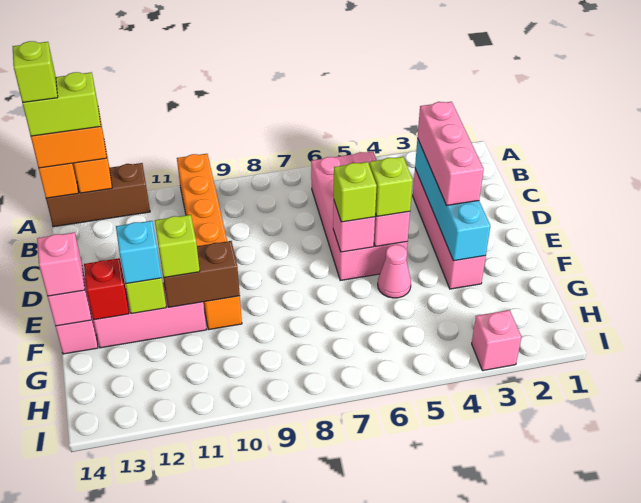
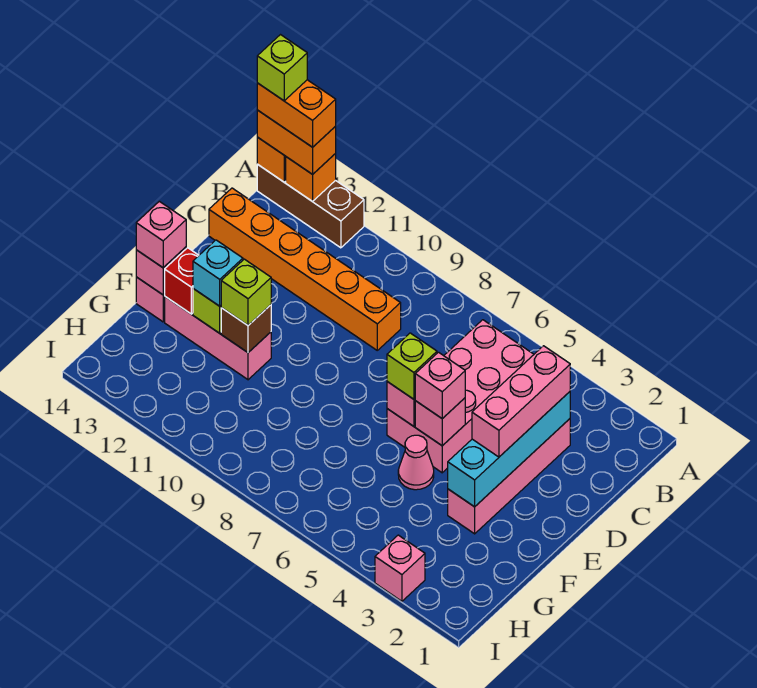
orange 1x6 brick [177,154,242,330] -> orange 1x6 brick turned to [209,188,401,350]
lime 1x2 brick [23,72,101,136] -> orange 1x2 brick [257,80,336,147]
lime 1x1 brick [369,157,413,216] -> pink 1x1 brick [415,352,465,419]
brown 1x2 brick [161,241,240,307] -> brown 1x1 brick [221,305,271,352]

